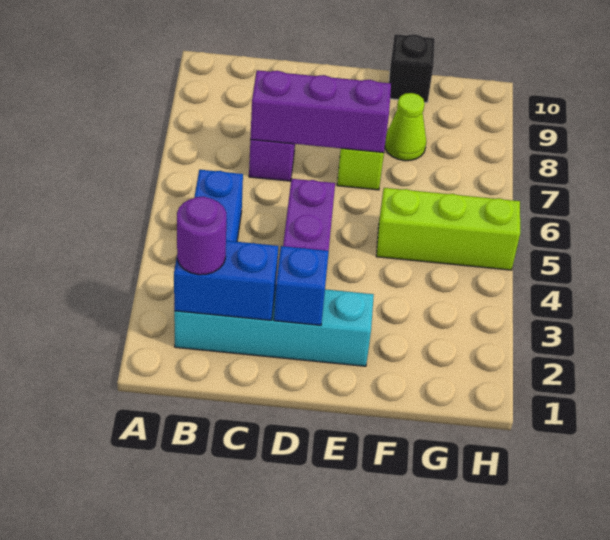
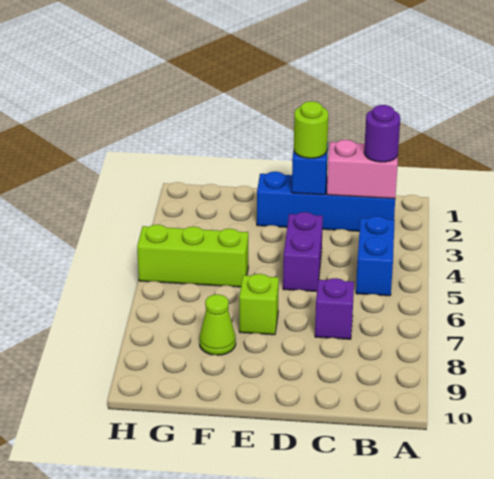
cyan 1x4 brick [174,288,374,366] -> blue 1x4 brick [257,172,395,231]
blue 1x2 brick [174,241,278,320] -> pink 1x2 brick [327,140,398,199]
purple 1x3 brick [250,70,391,153] -> none
none -> lime 1x1 round brick [294,101,328,158]
black 1x1 brick [389,34,435,102] -> none

